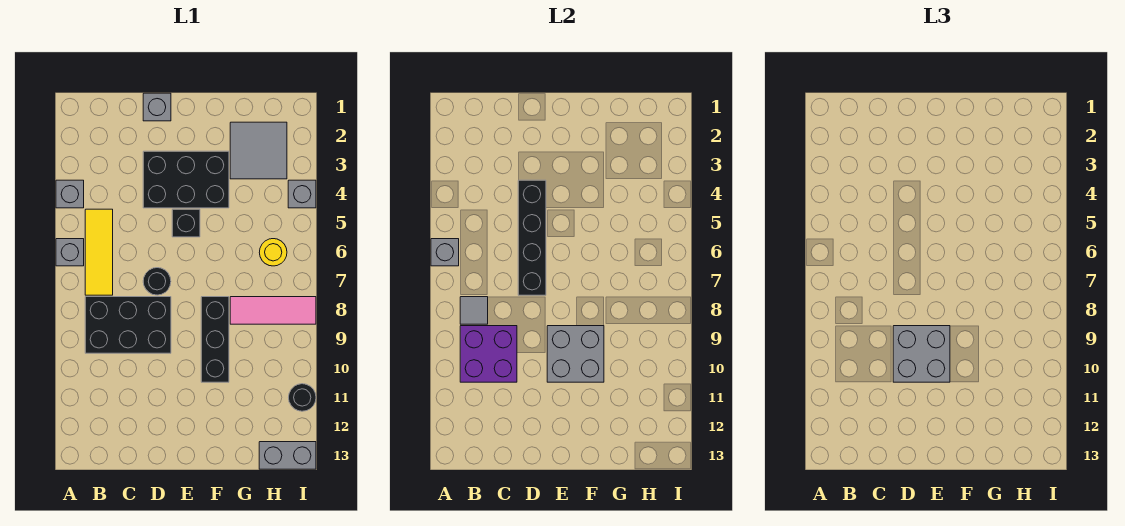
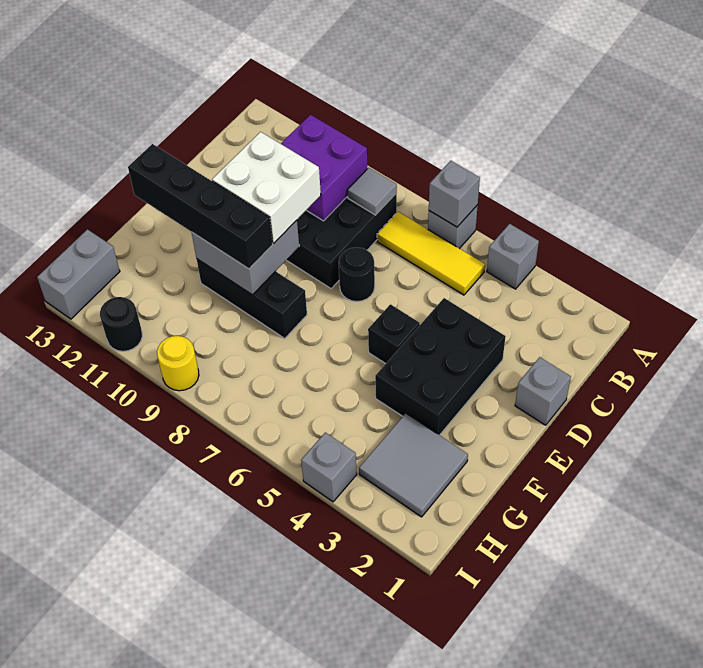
black 1x4 brick [518,180,546,295] -> black 1x4 brick moved to [128,144,273,269]
grey 2x2 brick [893,326,950,382] -> white 2x2 brick [212,132,321,243]
pink 1x3 tile [230,297,316,324] -> none
yellow 1x1 round brick [259,239,287,266] -> yellow 1x1 round brick moved to [157,336,199,391]

